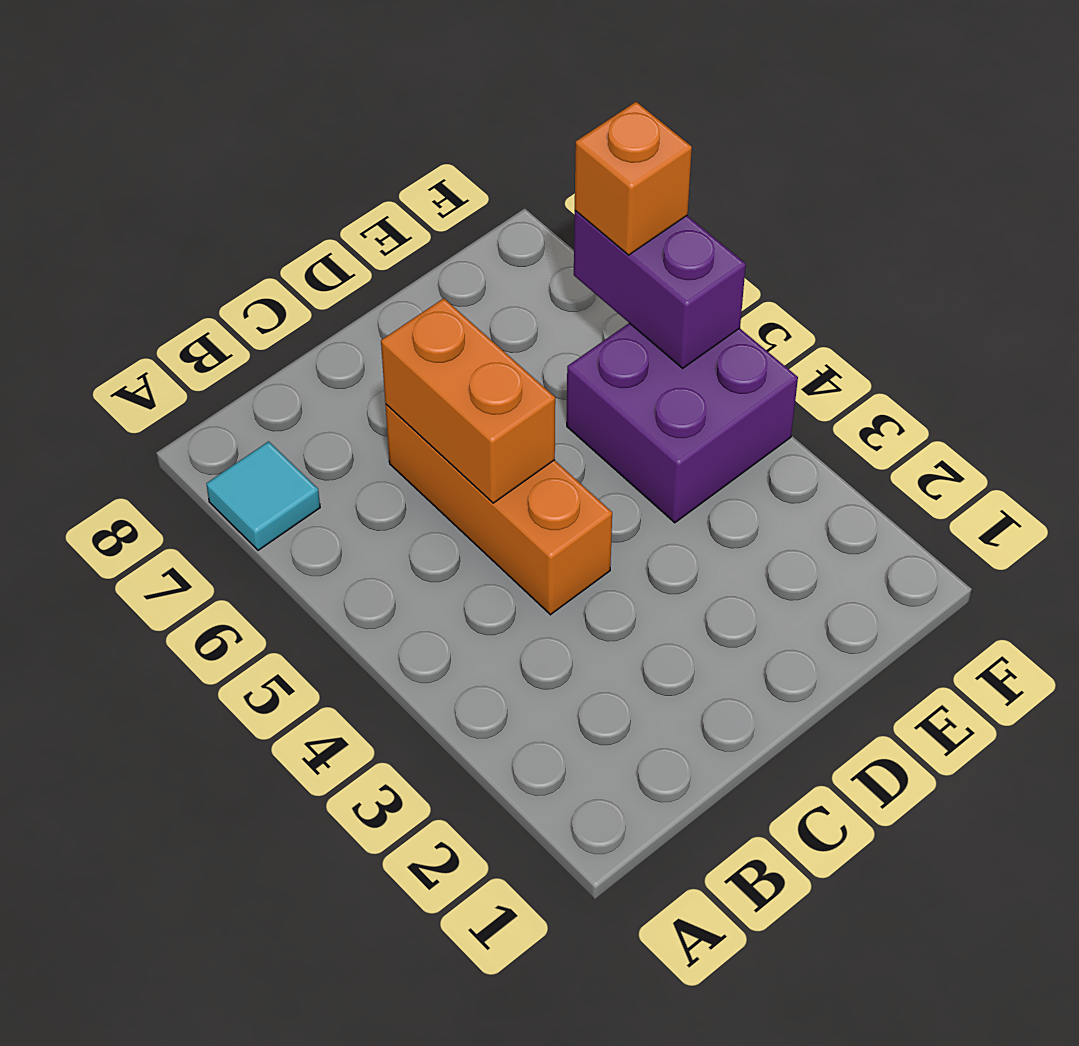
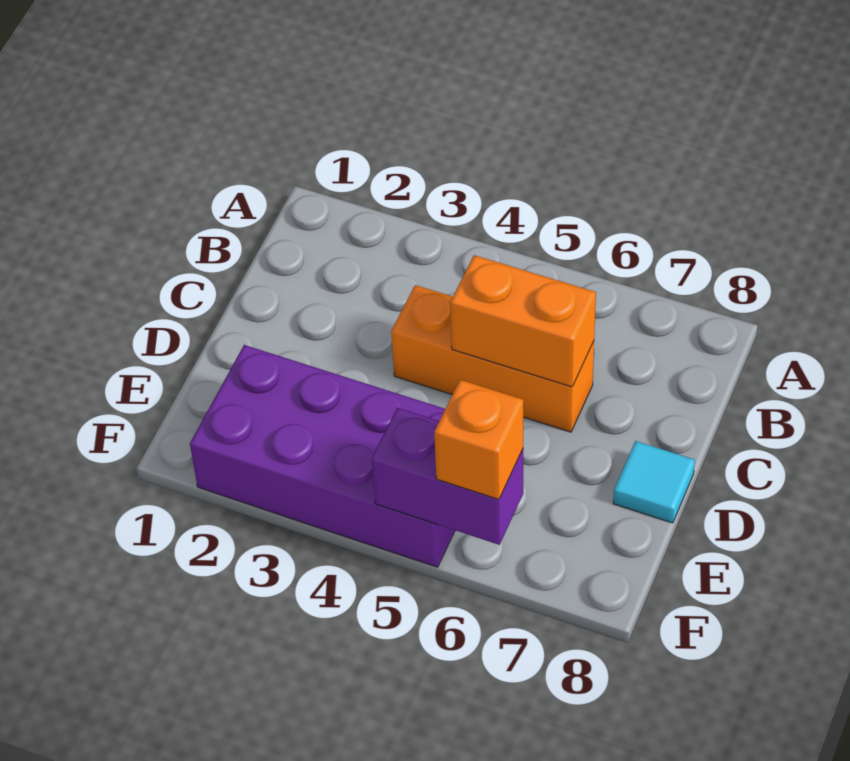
cyan 1x1 tile [206,441,320,550] -> cyan 1x1 tile moved to [613,441,695,523]
purple 2x2 brick [567,323,798,523] -> purple 2x4 brick [190,345,455,567]

